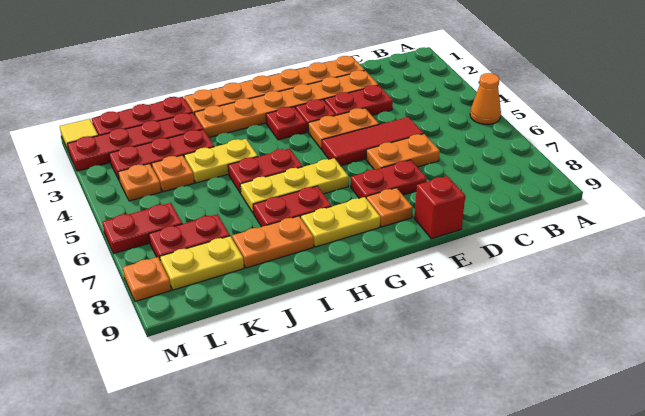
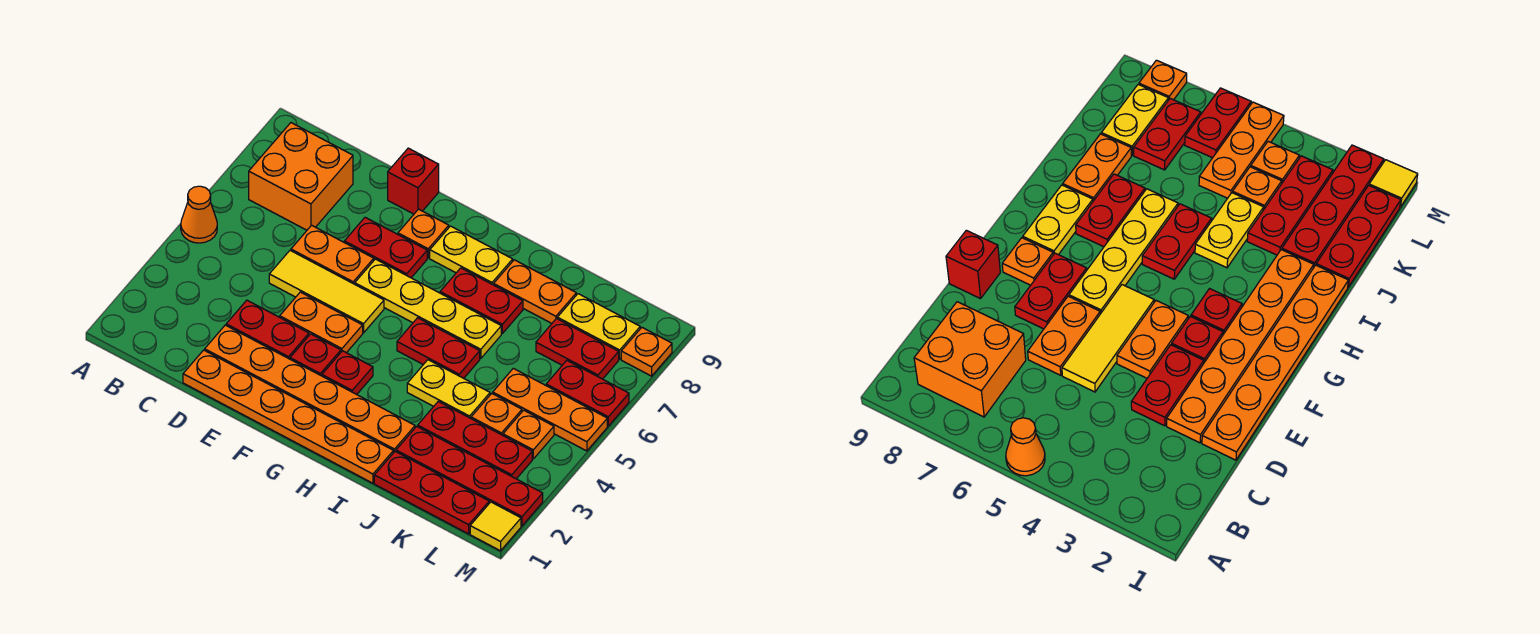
none -> orange 2x2 brick [249,123,353,230]
red 1x3 tile [322,117,423,166] -> yellow 1x3 tile [269,250,384,333]
yellow 1x3 plate [240,158,349,213] -> yellow 1x4 plate [355,259,501,359]
none -> orange 1x3 plate [493,368,607,451]

